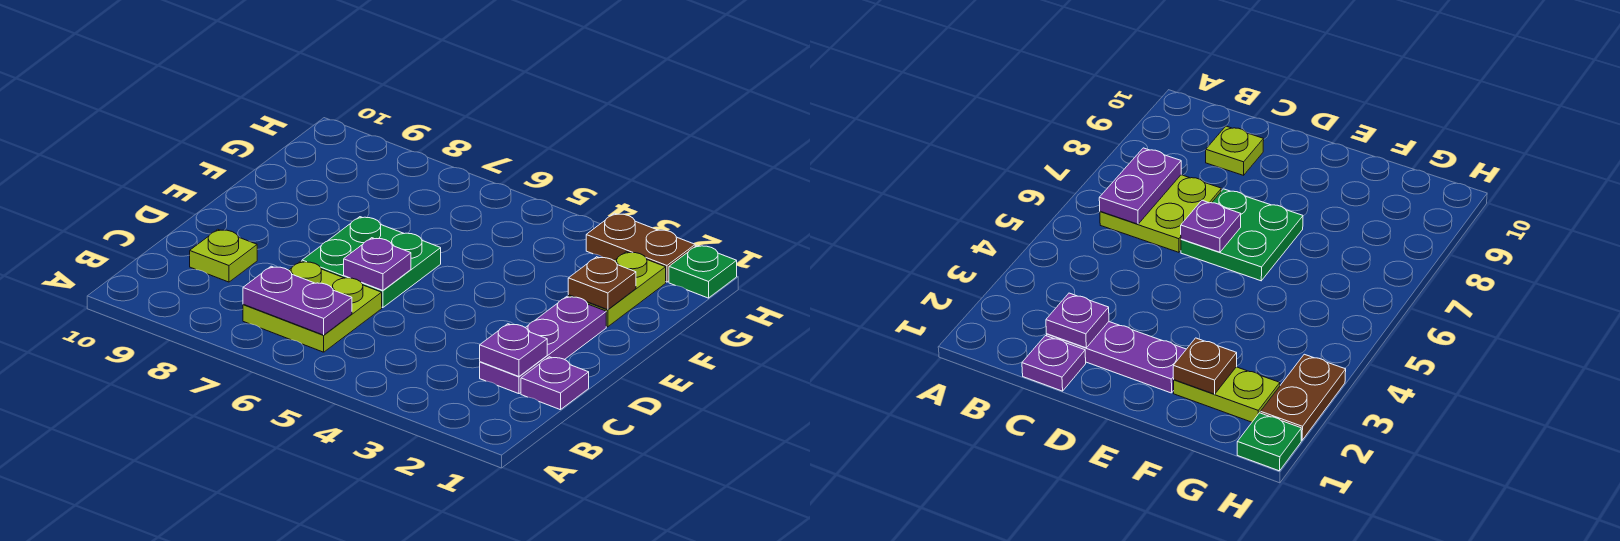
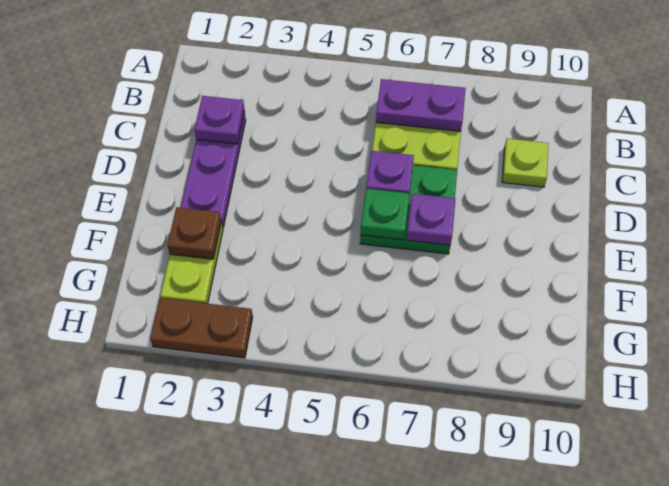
purple 1x1 plate [521,357,589,410] -> purple 1x1 plate moved to [407,194,456,245]
green 1x1 plate [669,245,737,298] -> green 1x1 plate moved to [361,189,410,240]

